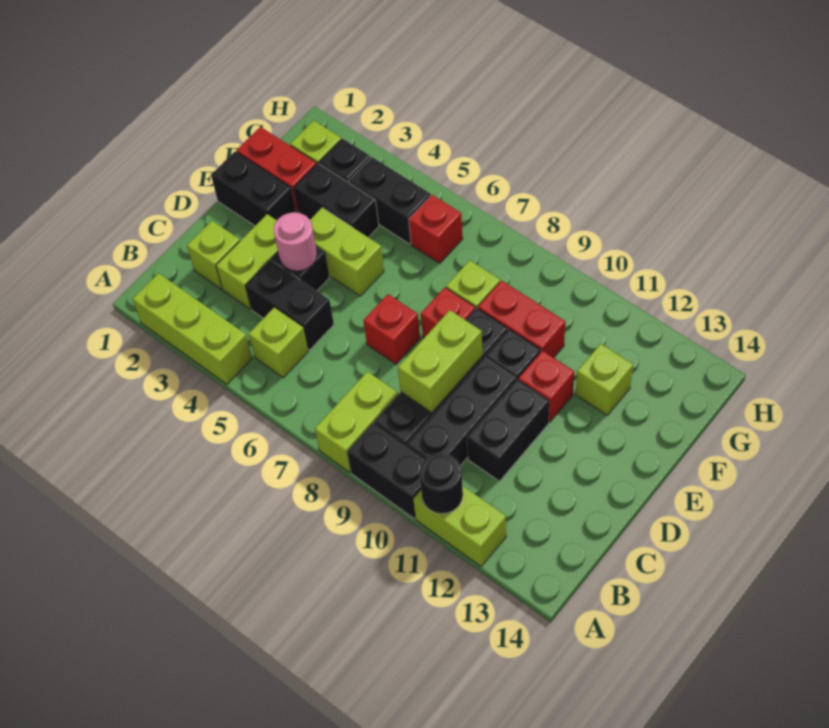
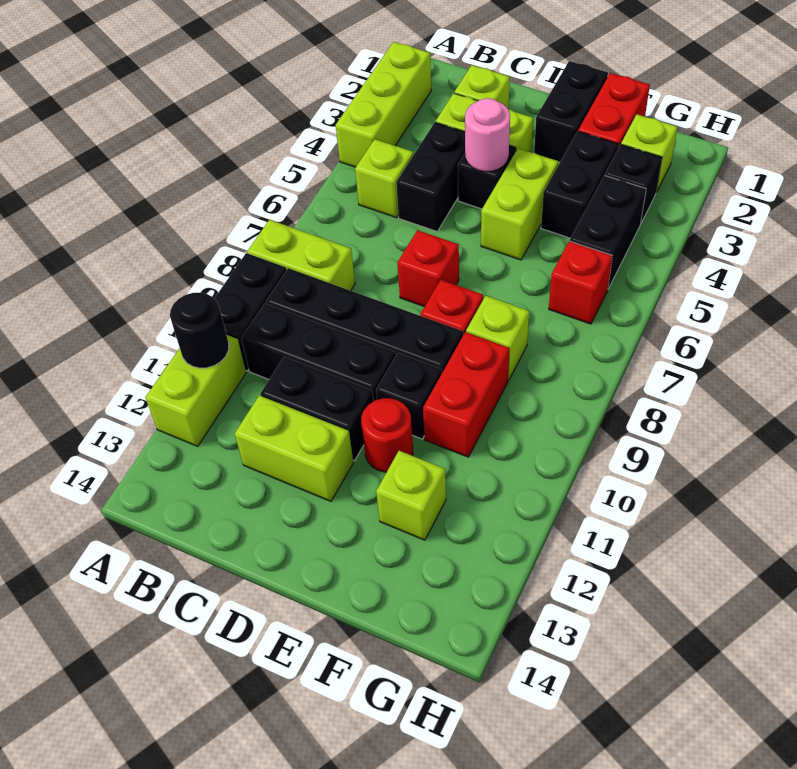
lime 1x2 brick [398,310,482,413] -> lime 1x2 brick moved to [235,395,353,501]
red 1x1 brick [518,351,574,422] -> red 1x1 round brick [361,398,413,472]

